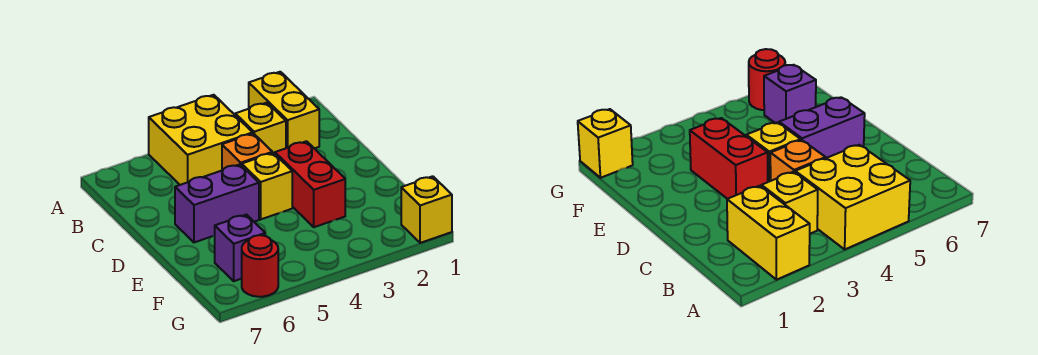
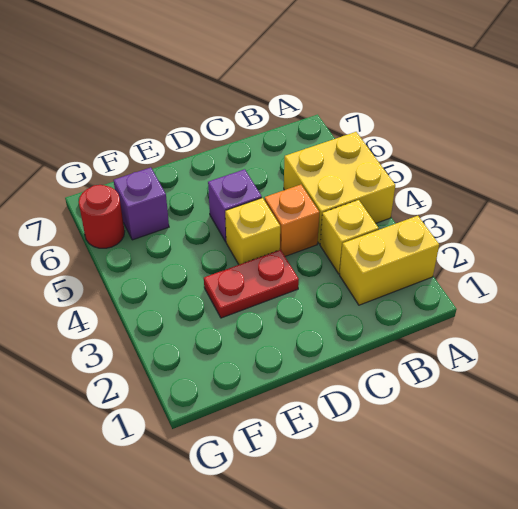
red 1x2 brick [275,141,345,227] -> red 1x2 plate [204,250,299,318]
purple 1x2 brick [175,164,259,242] -> purple 1x1 brick [208,169,262,242]
yellow 1x1 brick [401,176,452,243] -> none

